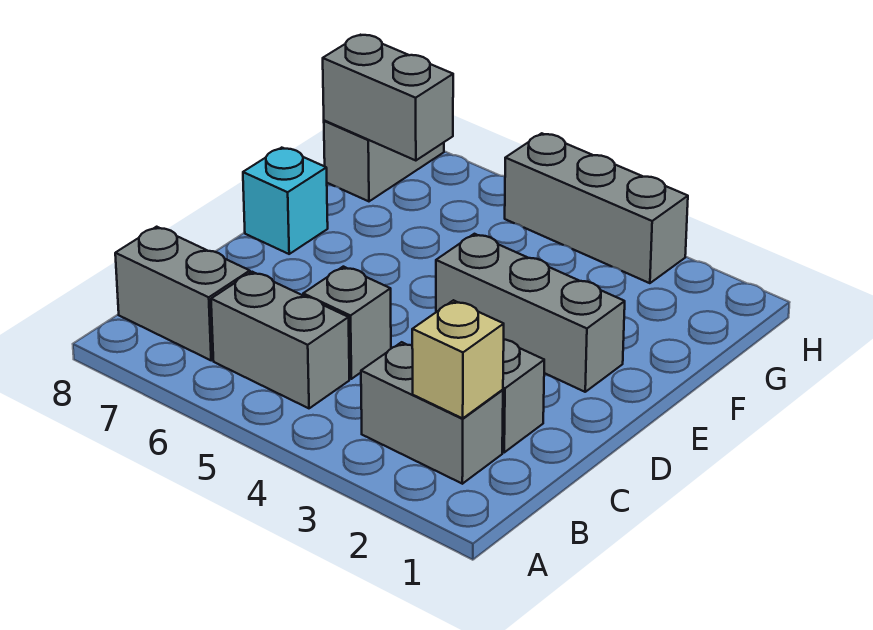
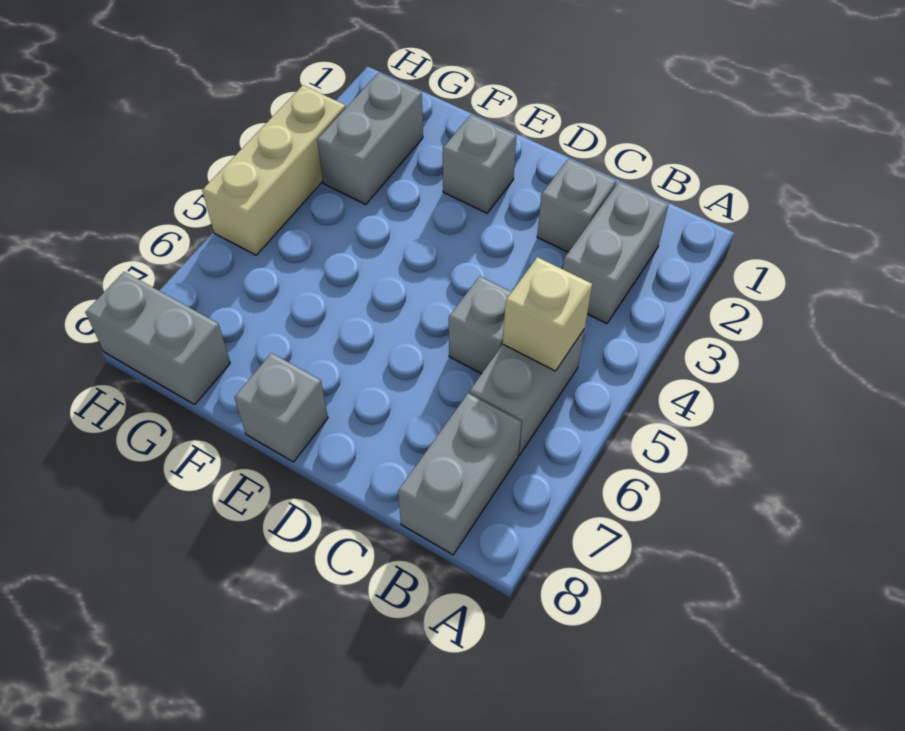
tan 1x1 brick [412,300,504,418] -> tan 1x1 brick moved to [503,257,592,371]
grey 1x3 brick [436,234,625,392] -> grey 1x1 brick [443,115,516,213]
cyan 1x1 brick [243,148,328,254] -> grey 1x1 brick [234,353,328,462]
grey 1x2 brick [323,35,453,161] -> grey 1x2 brick moved to [317,73,423,204]
grey 1x3 brick [505,133,688,283] -> tan 1x3 brick [202,85,346,255]

